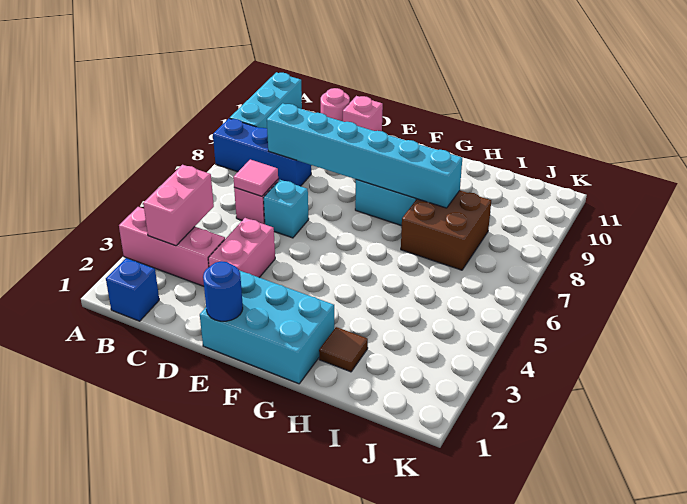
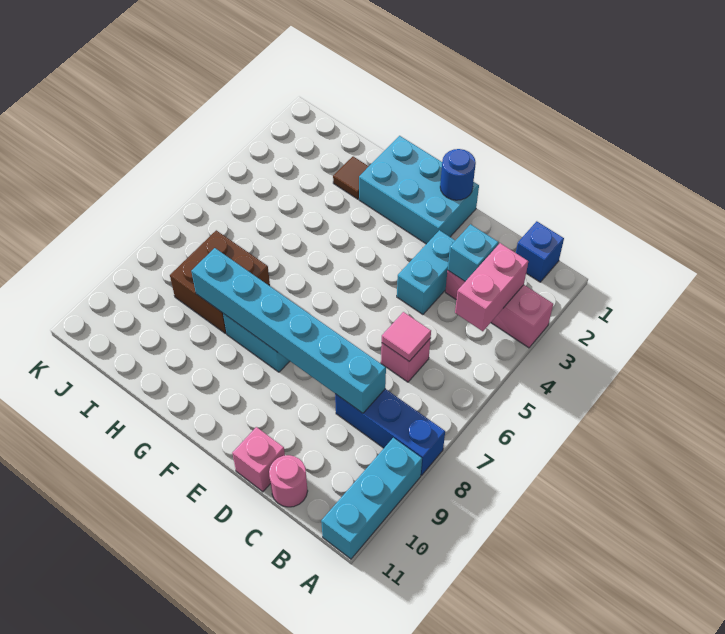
pink 1x2 brick [208,218,275,277] -> cyan 1x2 brick [397,230,455,315]
cyan 1x1 brick [263,180,309,238] -> cyan 1x1 brick moved to [448,224,498,281]

